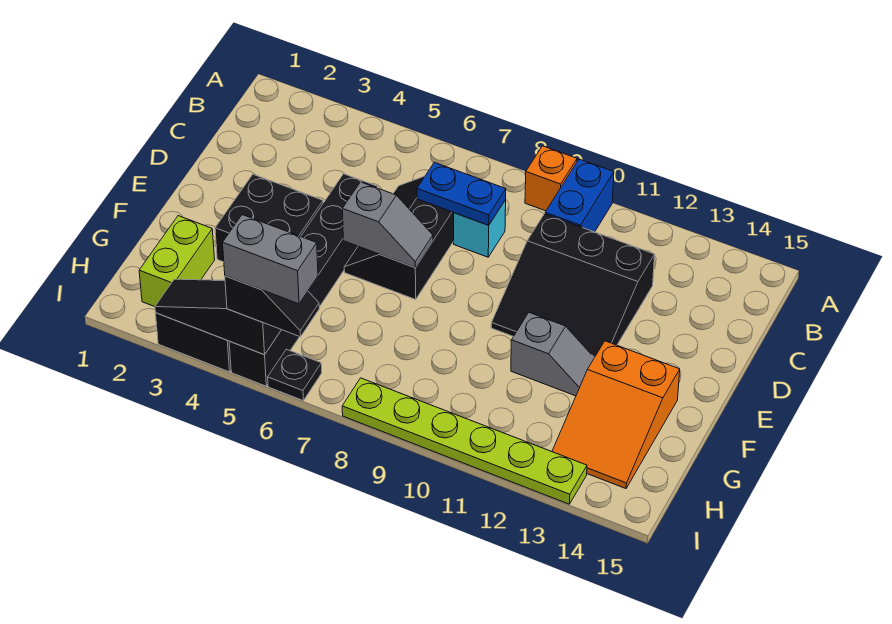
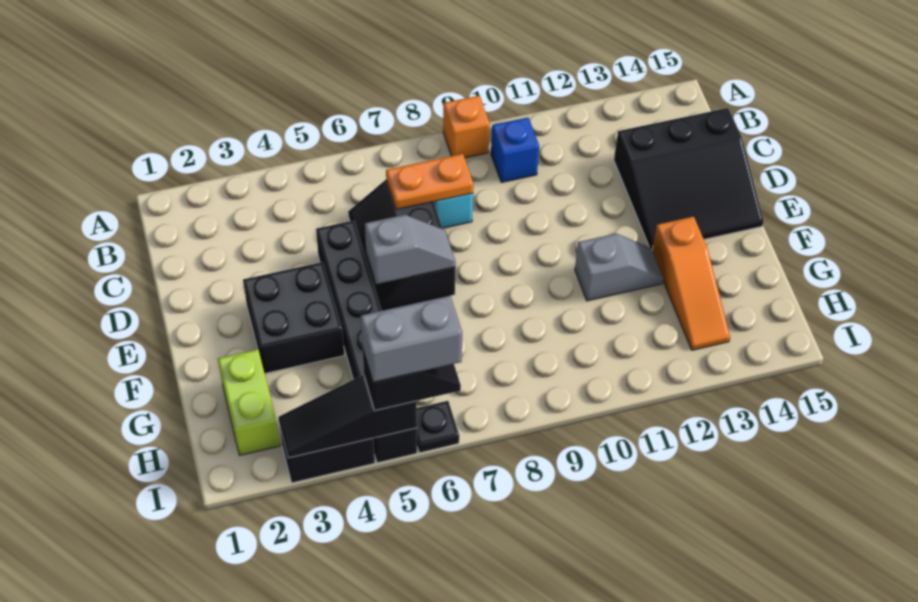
blue 1x2 brick [545,159,614,232] -> blue 1x1 brick [491,117,539,183]
blue 1x2 plate [417,162,506,225] -> orange 1x2 plate [386,154,473,209]
black 3x3 slope [491,214,655,358] -> black 3x3 slope moved to [614,108,764,250]
orange 2x3 slope [552,341,680,489] -> orange 1x3 slope [652,217,730,350]
lime 1x6 plate [342,378,587,504] -> none

